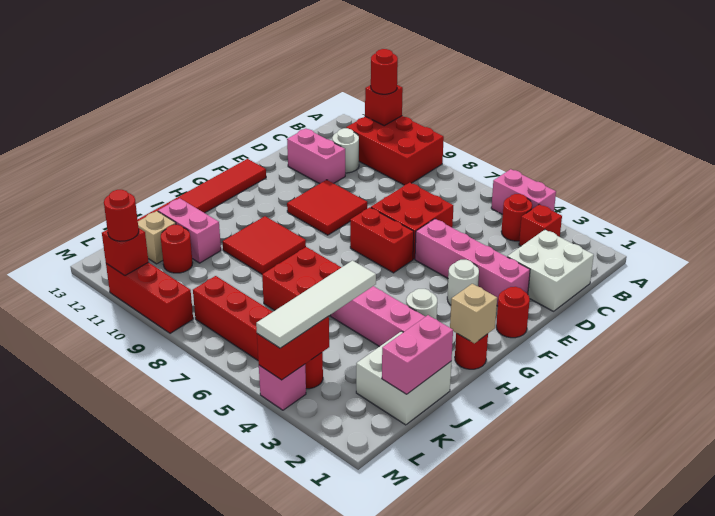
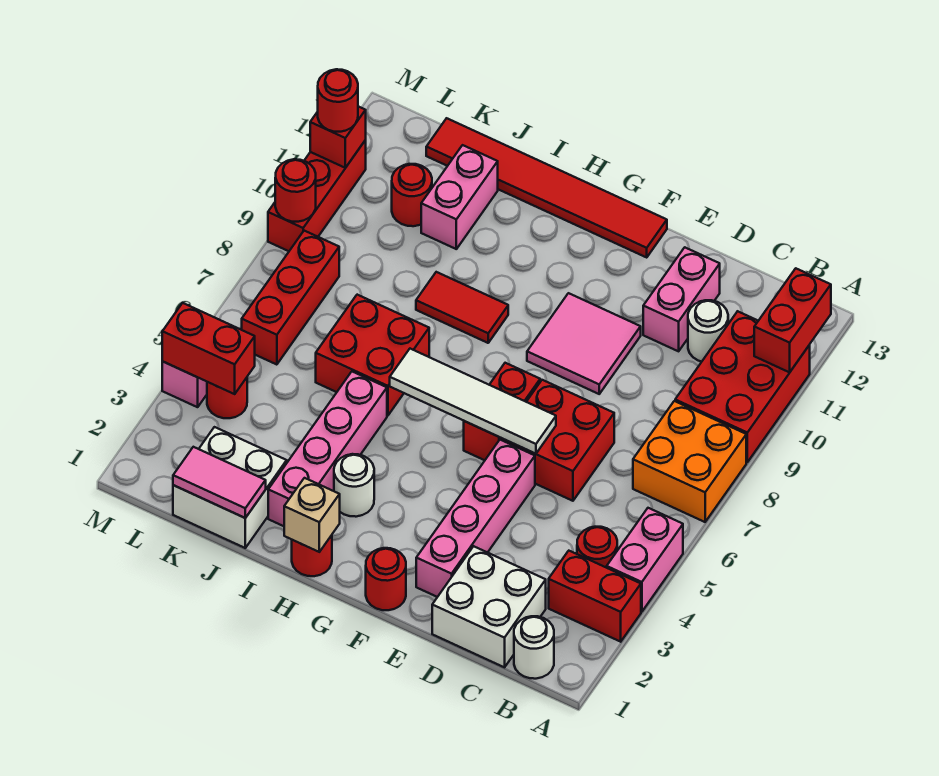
none -> orange 2x2 brick [633,401,746,522]
red 1x1 brick [365,85,403,126] -> red 1x2 brick [754,268,831,372]
red 1x1 round brick [371,49,398,94] -> red 1x1 round brick moved to [275,159,316,222]
red 1x1 brick [519,204,562,246] -> red 1x2 brick [549,551,641,642]
red 2x2 tile [287,180,367,235] -> pink 2x2 tile [527,293,641,394]
white 1x1 round brick [447,260,479,305] -> white 1x1 round brick moved to [514,616,554,679]
red 2x2 tile [222,216,306,274] -> red 1x2 tile [416,272,508,343]
pink 1x2 brick [382,315,453,394] -> pink 1x2 tile [173,447,266,518]
white 1x4 tile [256,261,376,348] -> white 1x4 tile moved to [390,349,556,454]
tan 1x1 brick [138,211,176,264] -> none

